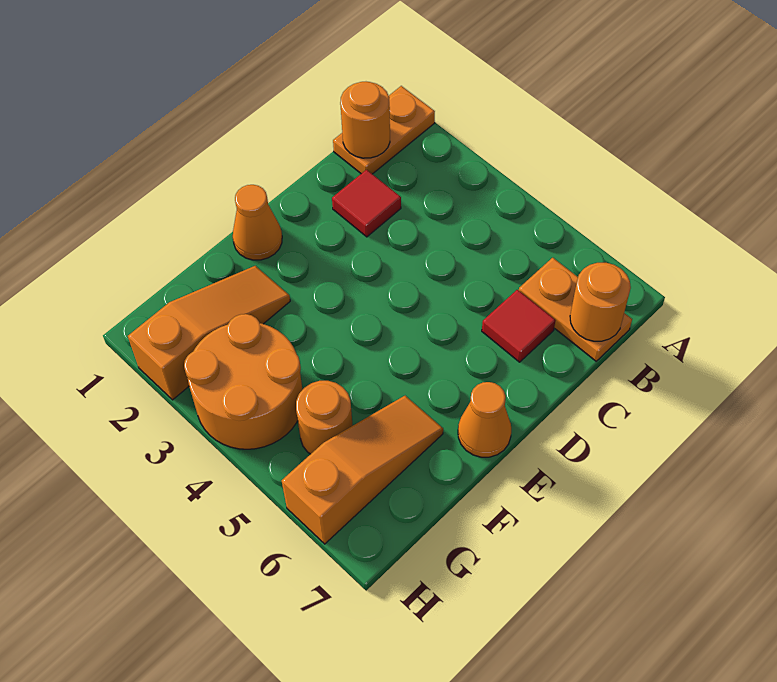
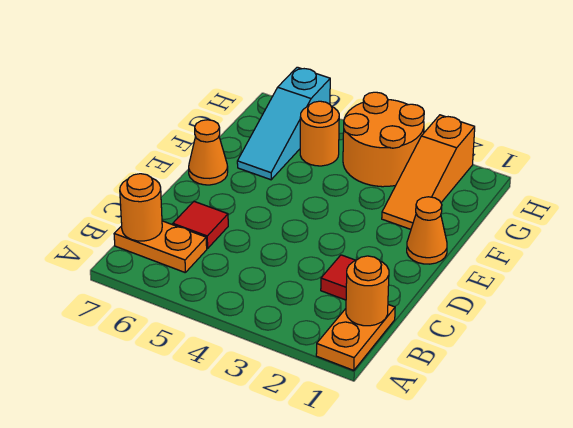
orange 1x3 slope [282,396,443,544] -> cyan 1x3 slope [237,67,330,180]

